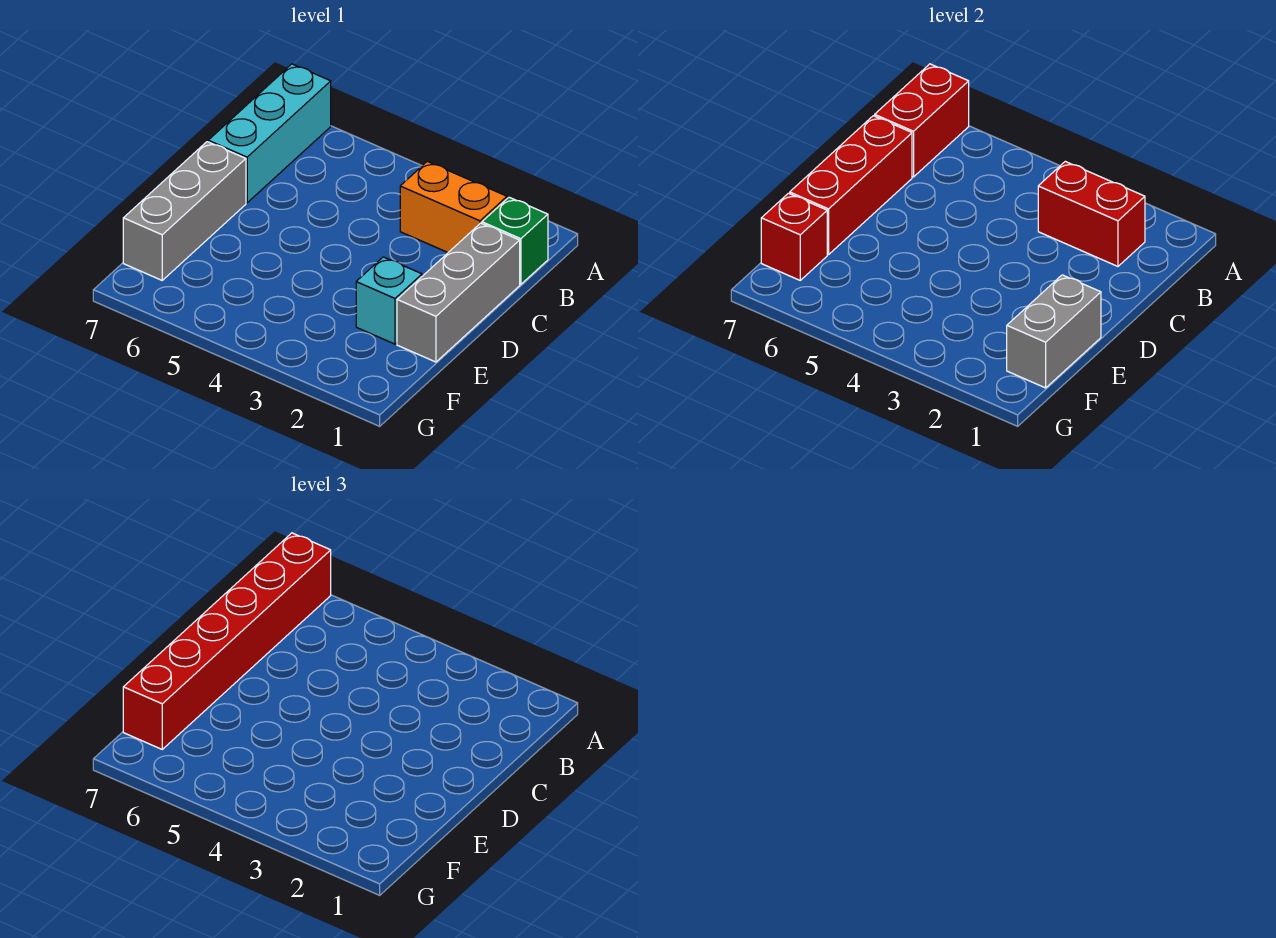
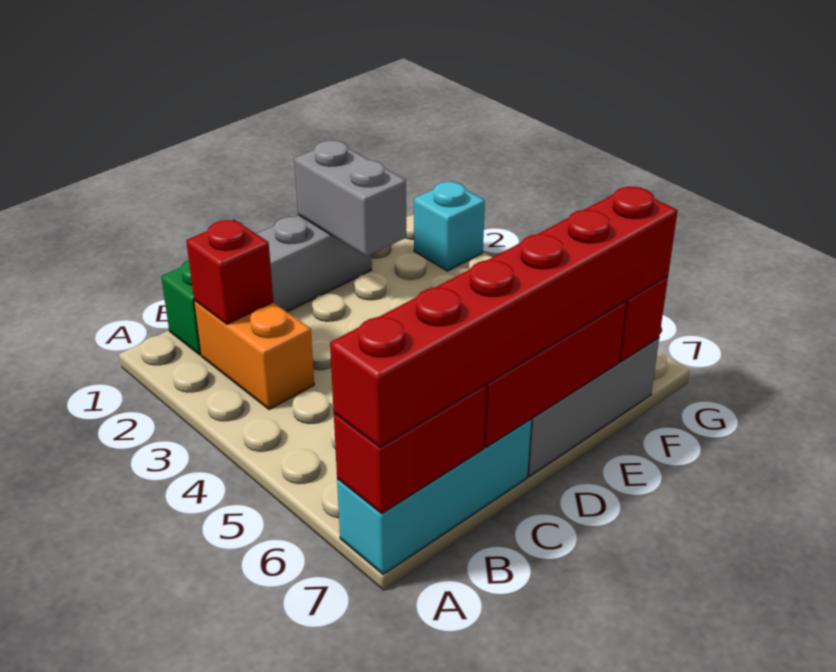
red 1x2 brick [1038,161,1145,266] -> red 1x1 brick [186,220,274,324]
grey 1x2 brick [1007,275,1101,388] -> grey 1x2 brick turned to [294,140,406,257]
cyan 1x1 brick [356,257,422,344] -> cyan 1x1 brick moved to [414,182,485,271]

